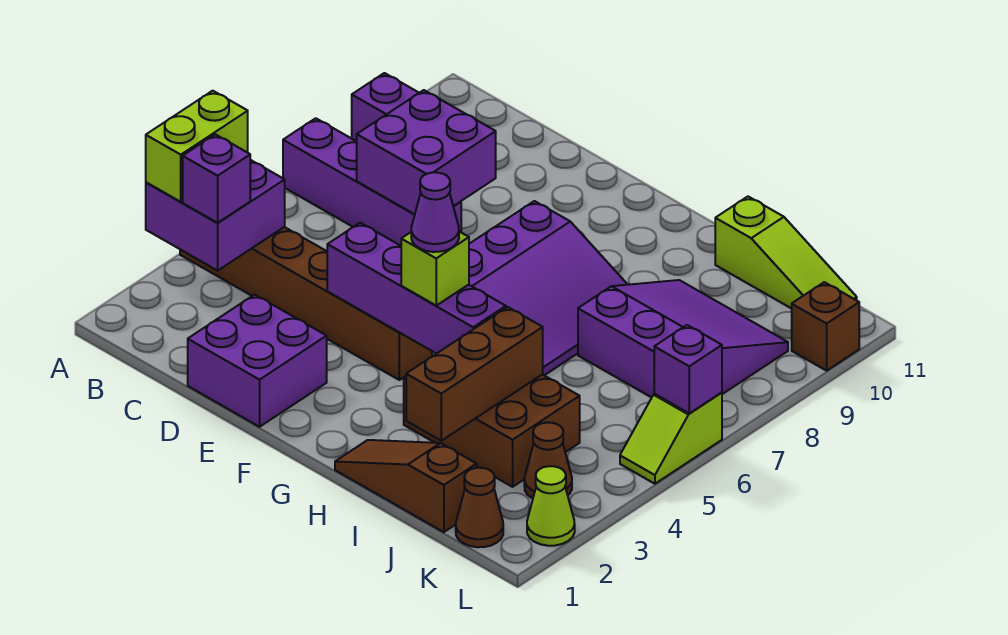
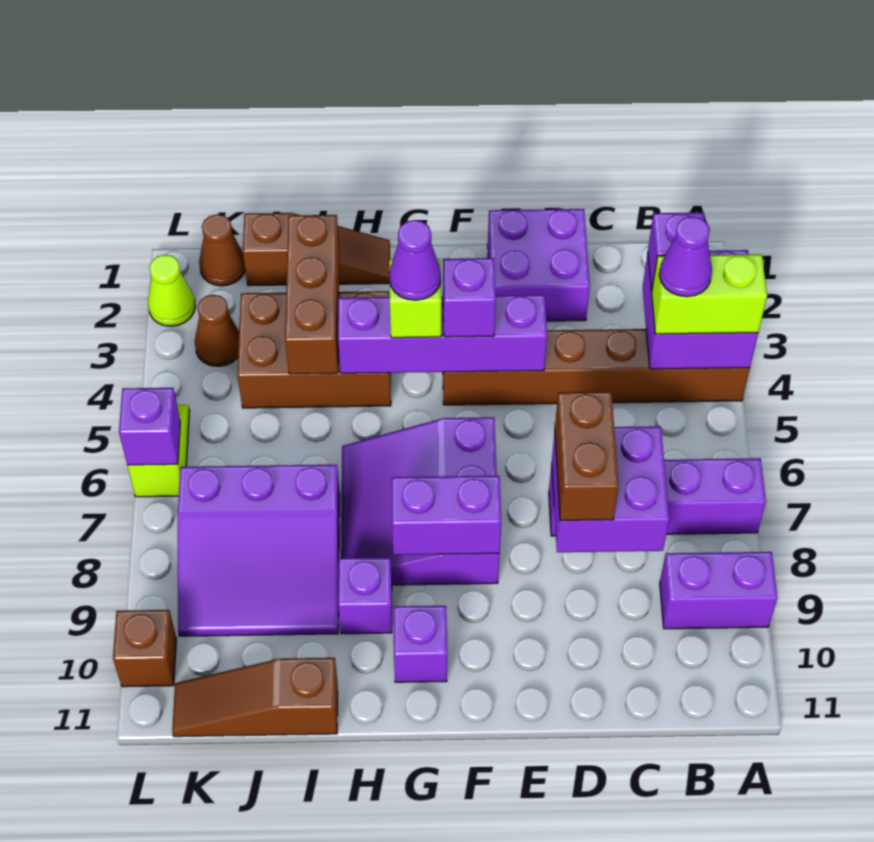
lime 1x2 brick [146,91,248,202] -> lime 1x2 brick turned to [652,254,767,334]
none -> purple 1x1 cone [659,216,712,297]
none -> brown 1x2 brick [555,392,619,520]
none -> purple 1x1 brick [443,258,496,337]
none -> purple 1x2 brick [392,476,501,555]
none -> purple 1x1 brick [394,606,447,682]
none -> purple 1x1 brick [338,558,392,634]
lime 1x3 slope [715,197,857,309] -> brown 1x3 slope [172,658,338,737]

